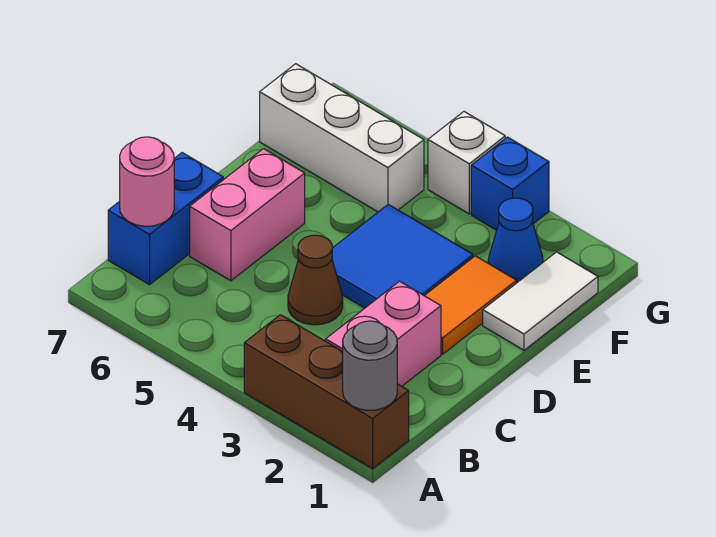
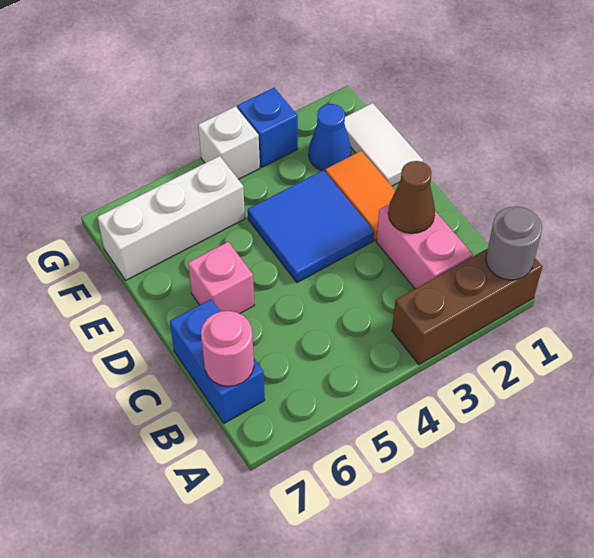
brown 1x1 cone [288,235,343,325] -> brown 1x1 cone moved to [388,161,435,233]
pink 1x2 brick [190,149,305,281] -> pink 1x1 brick [188,242,255,314]

